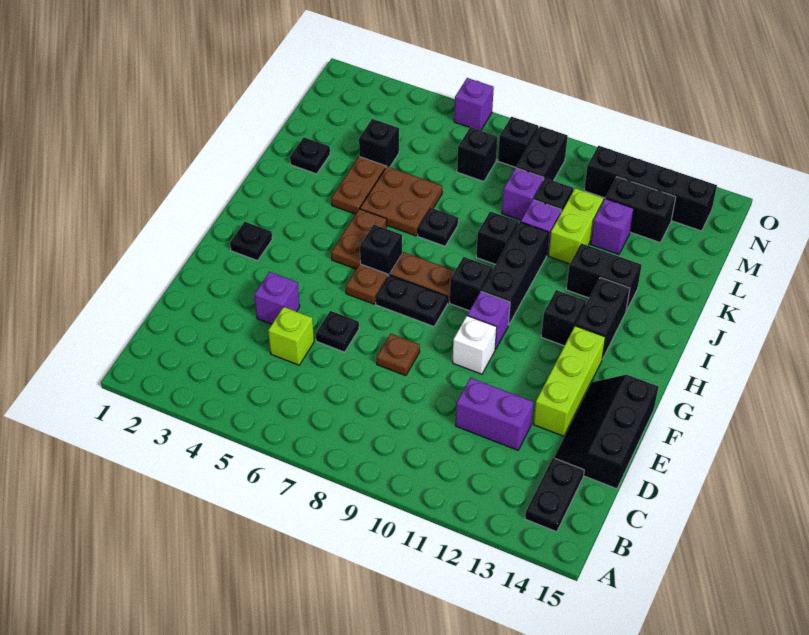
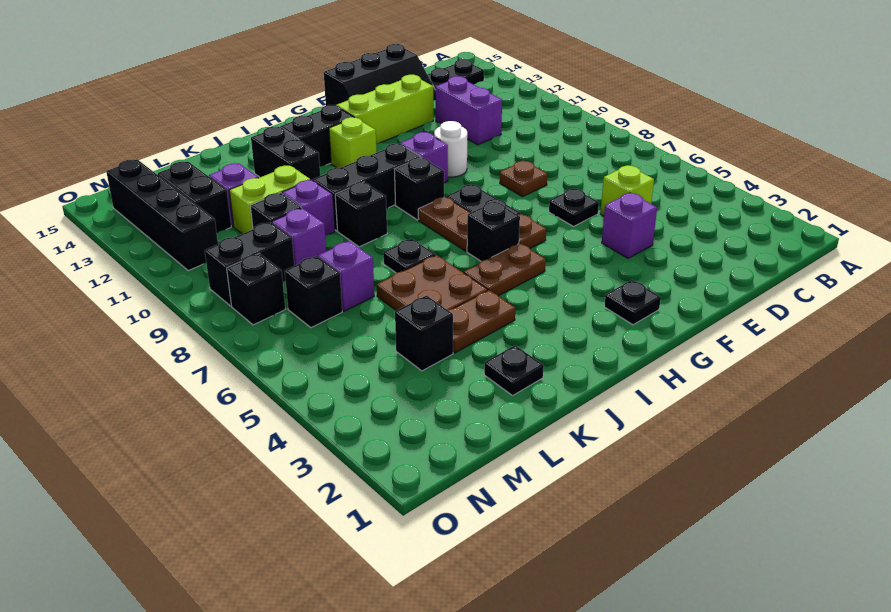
white 1x1 brick [453,316,497,374] -> white 1x1 round brick [434,121,467,177]
black 1x1 brick [541,290,586,346] -> lime 1x1 brick [329,117,377,168]
purple 1x1 brick [454,78,494,131] -> purple 1x1 brick moved to [318,241,374,311]

